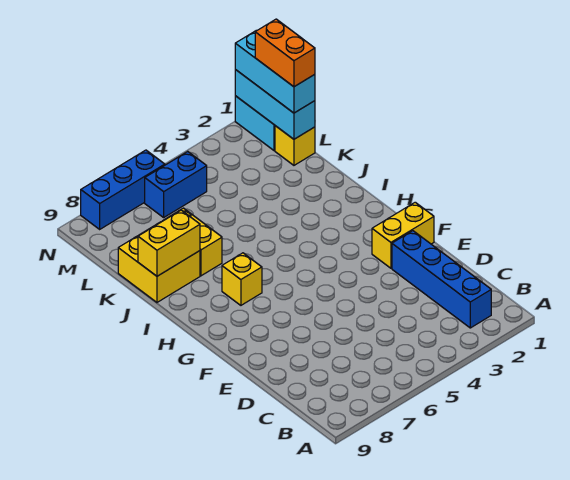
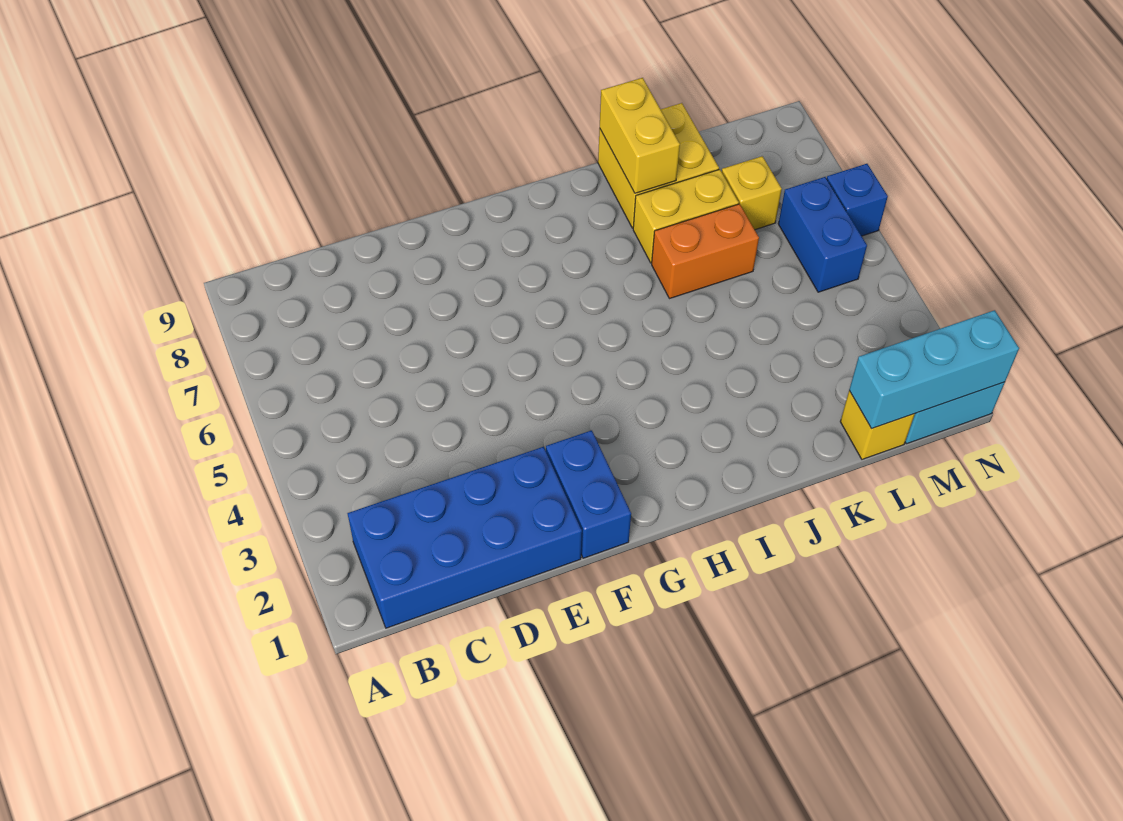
blue 1x4 brick [392,231,491,328] -> blue 2x4 brick [347,447,582,628]
yellow 1x2 brick [372,202,434,268] -> blue 1x2 brick [546,430,631,558]
yellow 1x1 brick [222,253,262,305] -> yellow 1x1 brick moved to [722,156,782,230]
cyan 1x3 brick [235,30,315,113] -> none
orange 1x2 brick [255,19,315,87] -> orange 1x2 brick moved to [652,204,759,299]
blue 1x3 brick [81,150,165,229] -> blue 1x1 brick [827,164,888,236]

